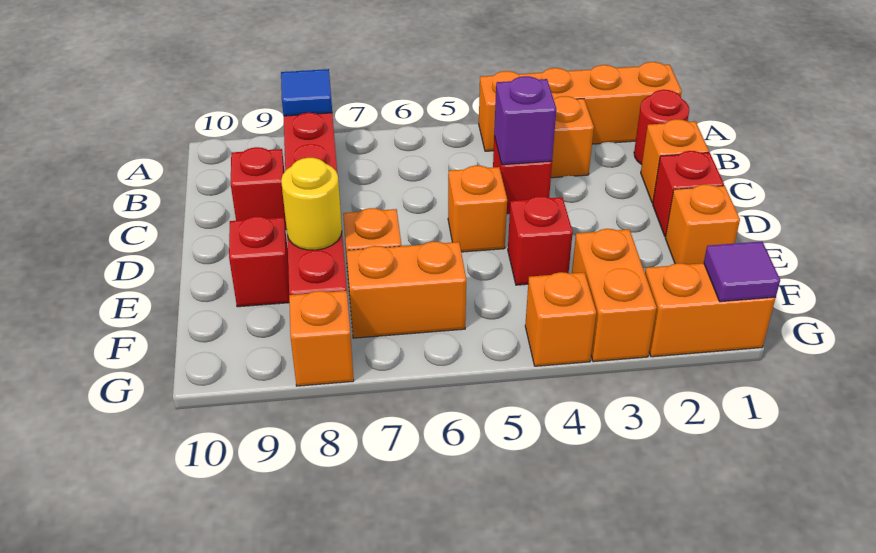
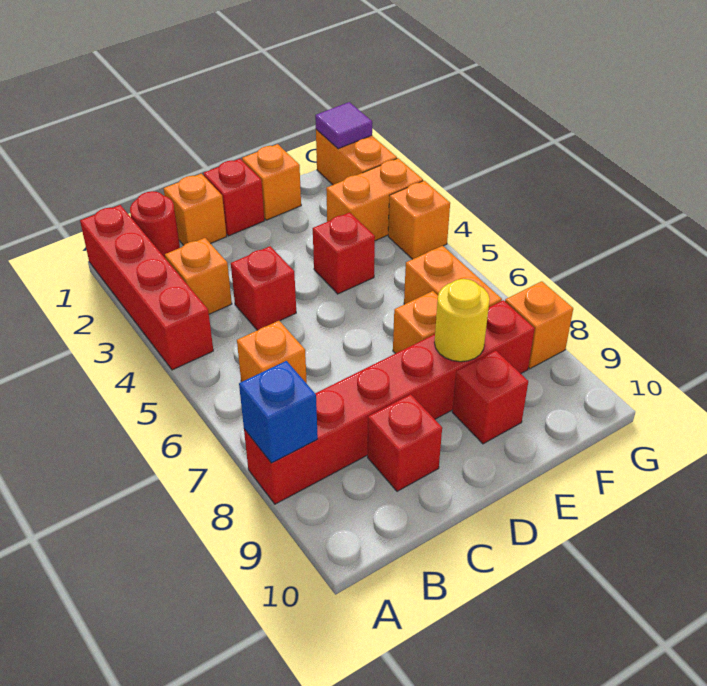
orange 1x4 brick [479,62,682,151] -> red 1x4 brick [80,205,213,370]
blue 1x1 tile [281,69,332,116] -> blue 1x1 brick [239,361,318,463]
purple 1x1 brick [494,76,556,165] -> none
orange 1x1 brick [448,166,507,252] -> orange 1x1 brick moved to [237,321,307,384]

